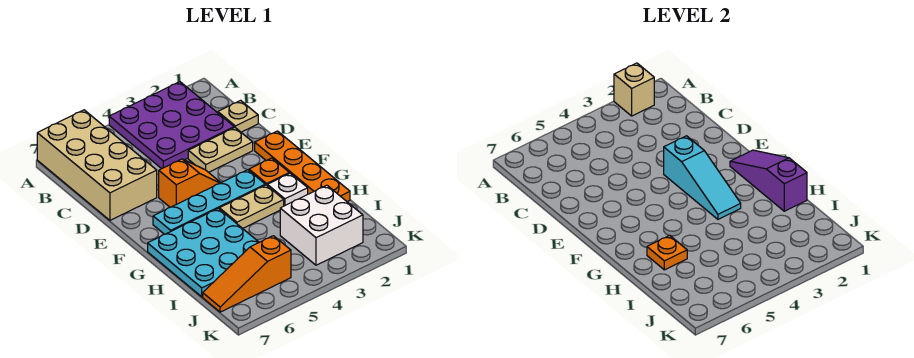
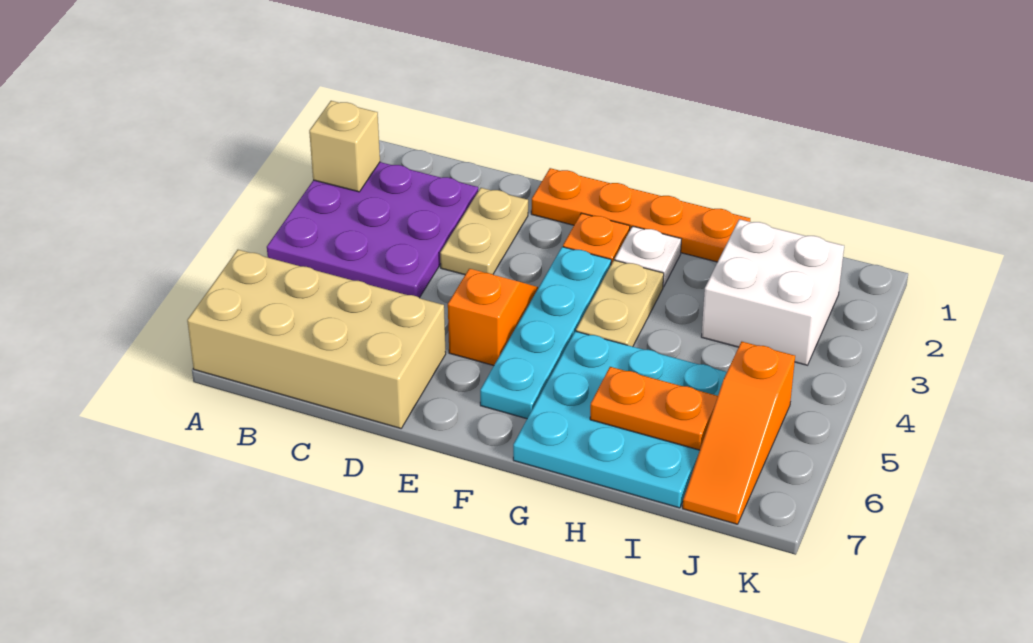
tan 1x1 plate [218,100,258,132] -> none
cyan 1x3 slope [664,136,741,219] -> none
purple 1x3 slope [730,150,807,211] -> none
orange 1x1 plate [647,235,687,270] -> orange 1x2 plate [590,367,718,450]

